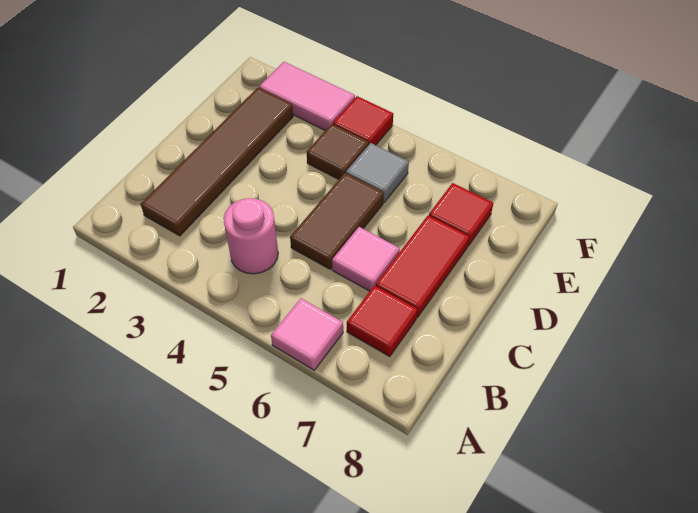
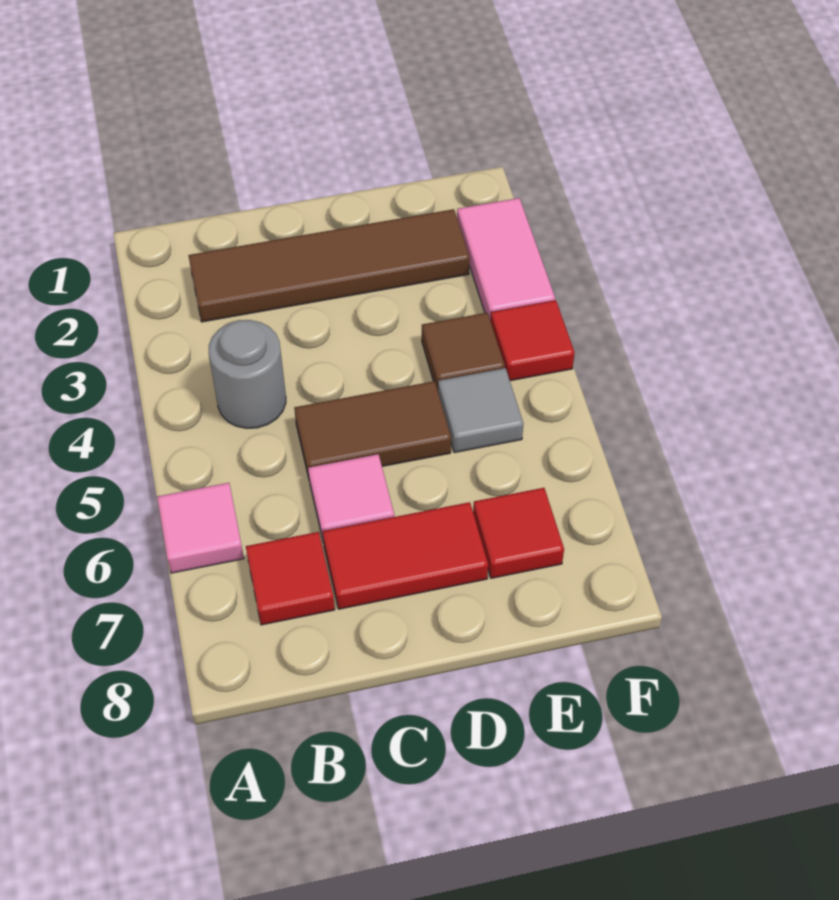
pink 1x1 round brick [224,198,278,274] -> grey 1x1 round brick [209,320,286,428]

